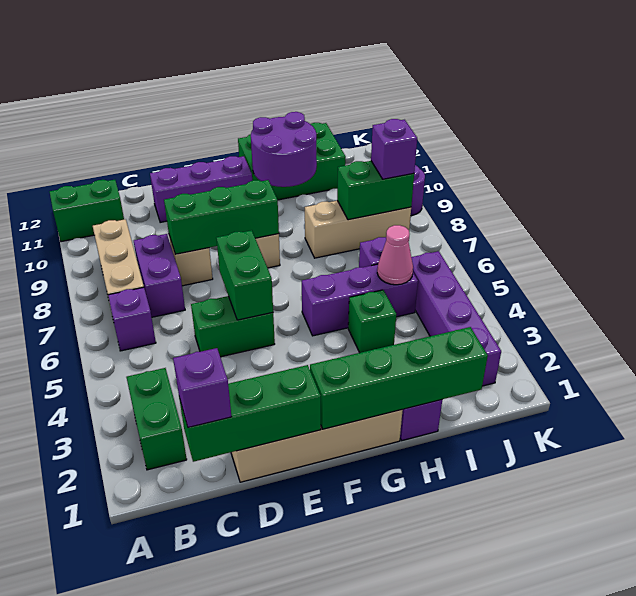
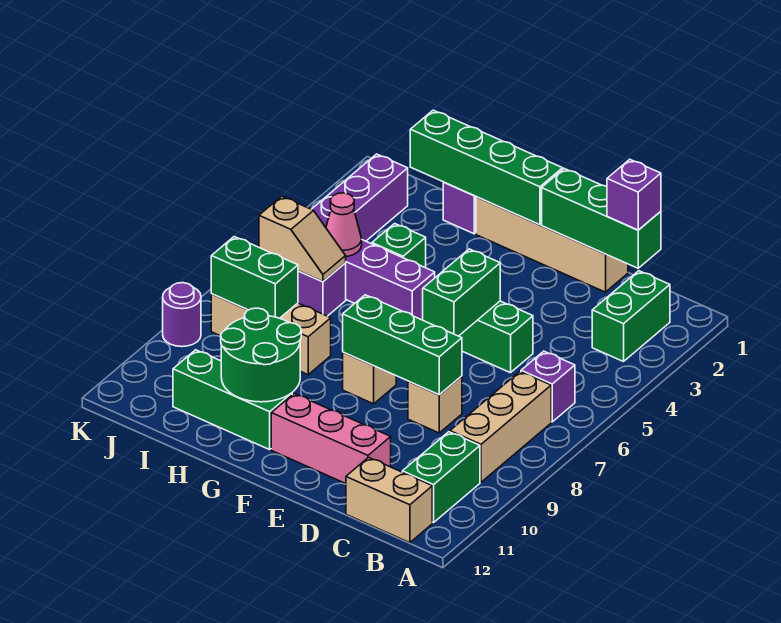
green 1x2 brick [50,180,124,242] -> green 1x2 brick turned to [402,432,480,523]
none -> tan 1x2 brick [346,457,432,543]
purple 1x2 brick [134,234,185,317] -> none
purple 1x3 brick [150,156,252,223] -> pink 1x3 brick [271,394,391,484]
purple 2x2 round brick [251,112,317,187] -> green 2x2 round brick [221,308,301,402]
green 2x3 brick [238,123,346,200] -> green 1x3 brick [173,350,292,450]
none -> tan 1x2 slope [259,196,346,282]
purple 1x1 brick [371,119,417,179] -> none

